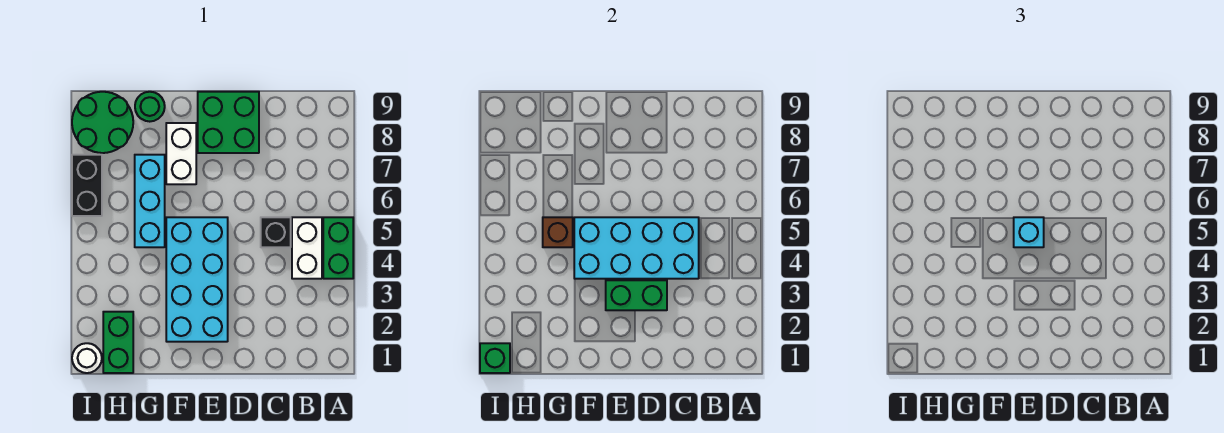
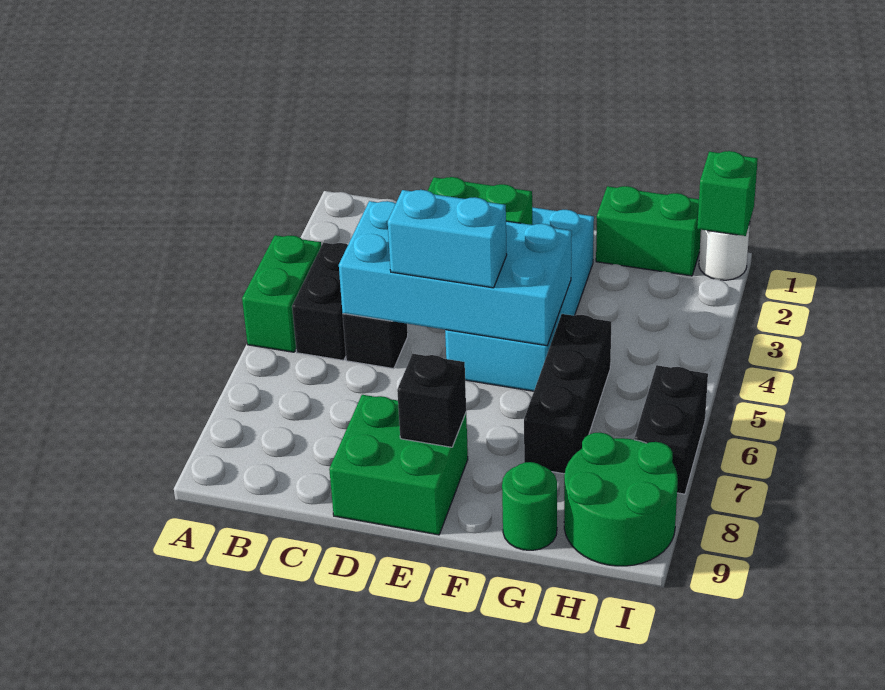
white 1x2 brick [292,217,322,279] -> black 1x2 brick [292,243,348,360]
cyan 1x1 brick [1014,217,1044,247] -> cyan 1x2 brick [388,190,507,288]
none -> black 1x1 brick [397,354,466,447]
white 1x2 brick [166,123,196,184] -> none
cyan 1x3 brick [135,155,165,247] -> black 1x3 brick [524,314,611,474]
brown 1x1 brick [543,217,573,247] -> none
green 1x2 brick [103,312,133,373] -> green 1x2 brick turned to [596,186,701,276]

